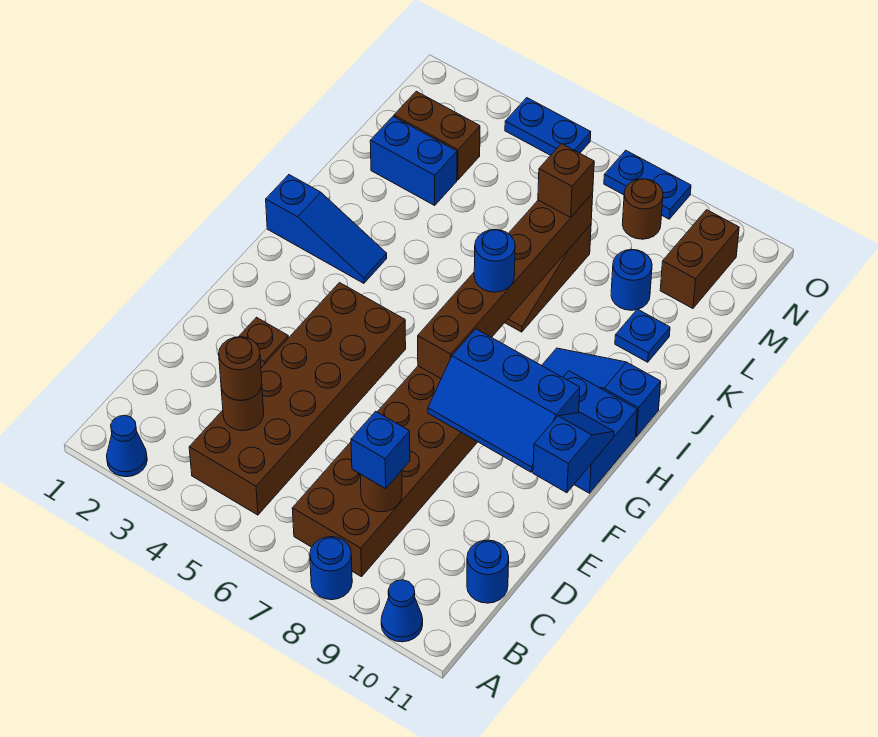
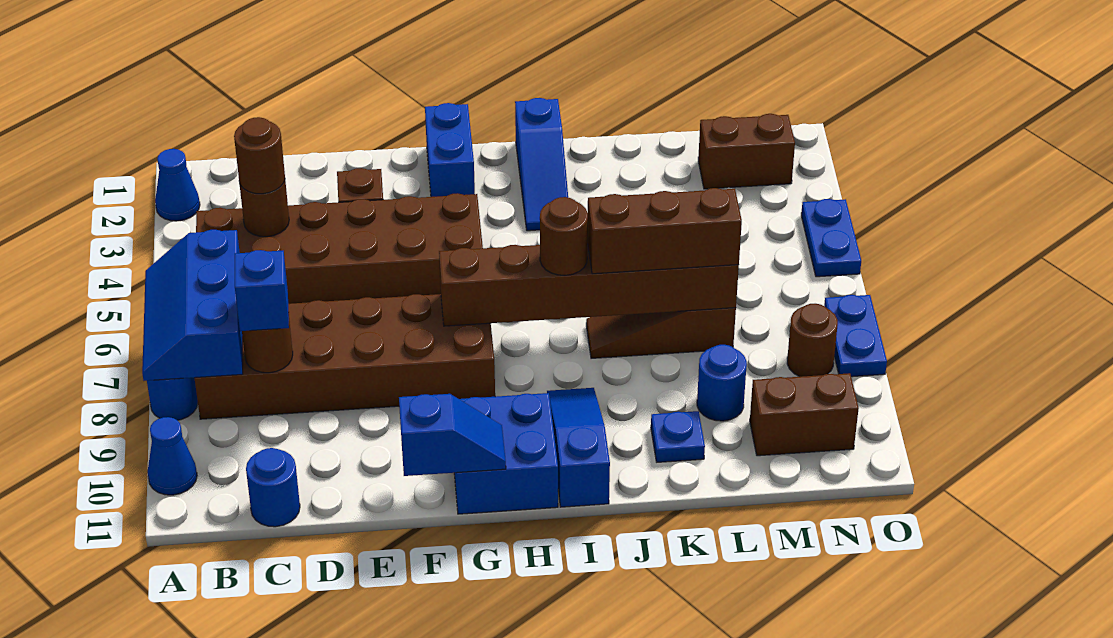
blue 2x3 slope [428,329,580,472] -> blue 2x3 slope moved to [142,230,243,381]
blue 1x1 round brick [474,230,515,292] -> brown 1x1 round brick [540,197,588,275]
blue 1x2 brick [370,117,457,205] -> blue 1x2 brick moved to [425,103,475,197]
brown 1x1 brick [538,144,594,218] -> brown 1x3 brick [588,188,742,274]
brown 1x2 brick [394,91,480,180] -> brown 1x2 brick turned to [698,114,795,189]

